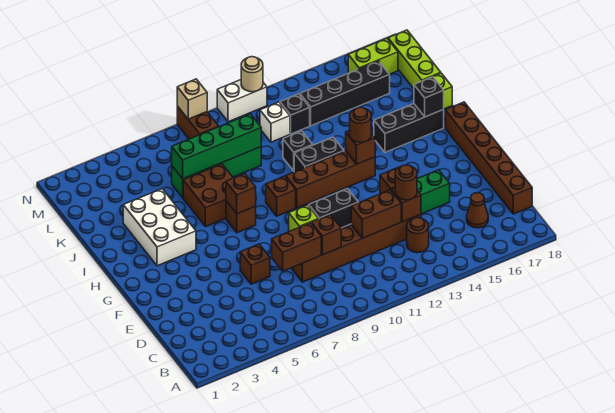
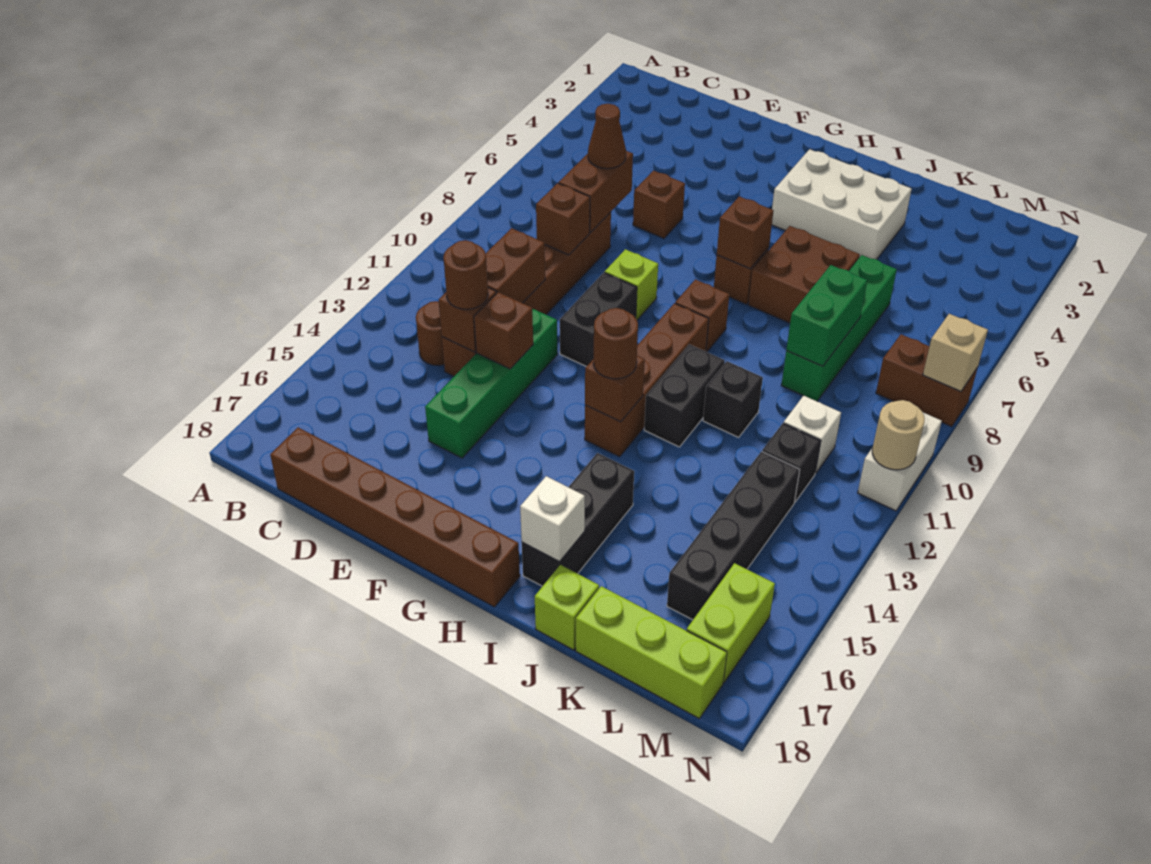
brown 1x1 cone [467,193,488,228] -> brown 1x1 cone moved to [588,104,626,169]
black 1x1 brick [414,77,444,117] -> white 1x1 brick [520,476,585,561]
green 1x4 brick [172,114,261,179] -> green 1x2 brick [786,265,867,366]

